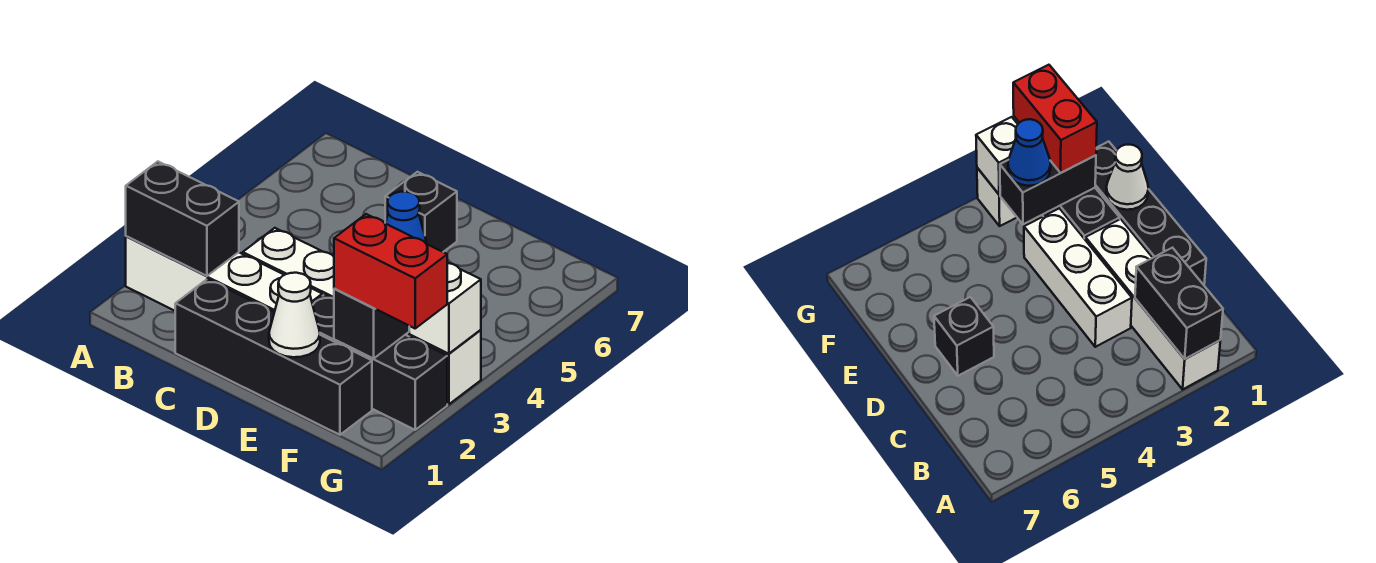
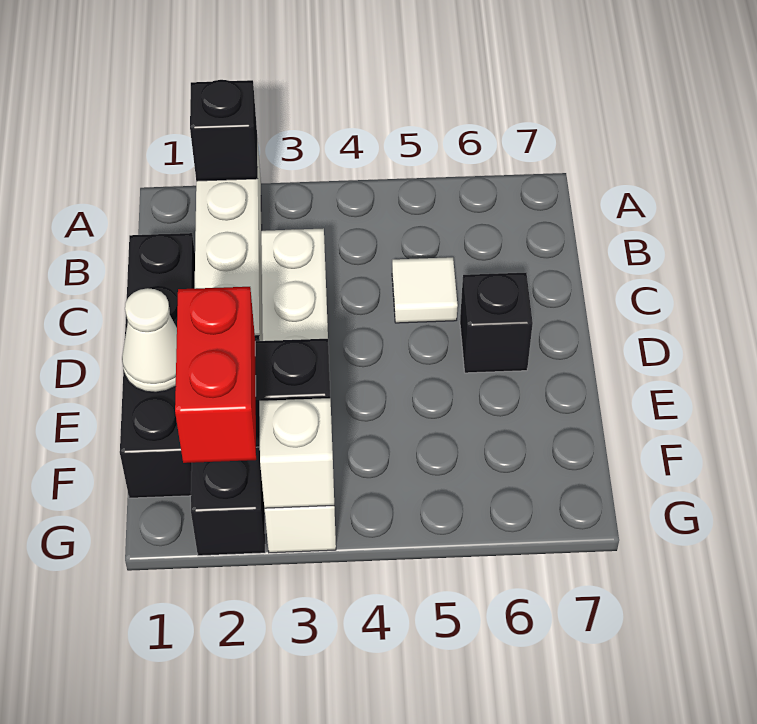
black 1x2 brick [126,162,239,276] -> black 1x1 brick [190,80,258,181]
none -> white 1x1 tile [392,257,458,323]
blue 1x1 cone [385,192,427,244] -> none

